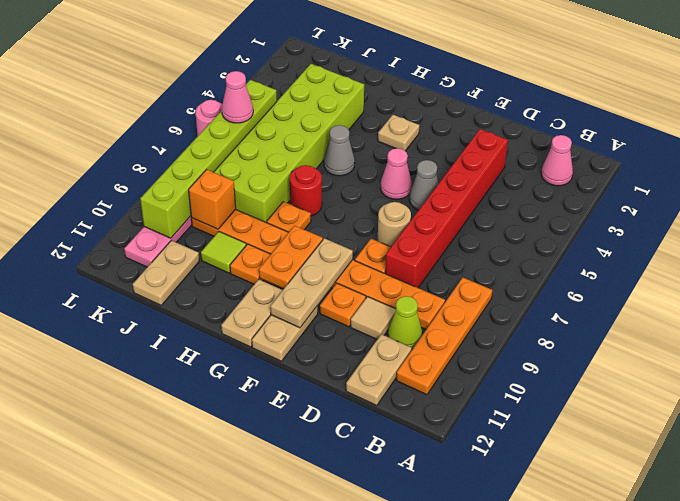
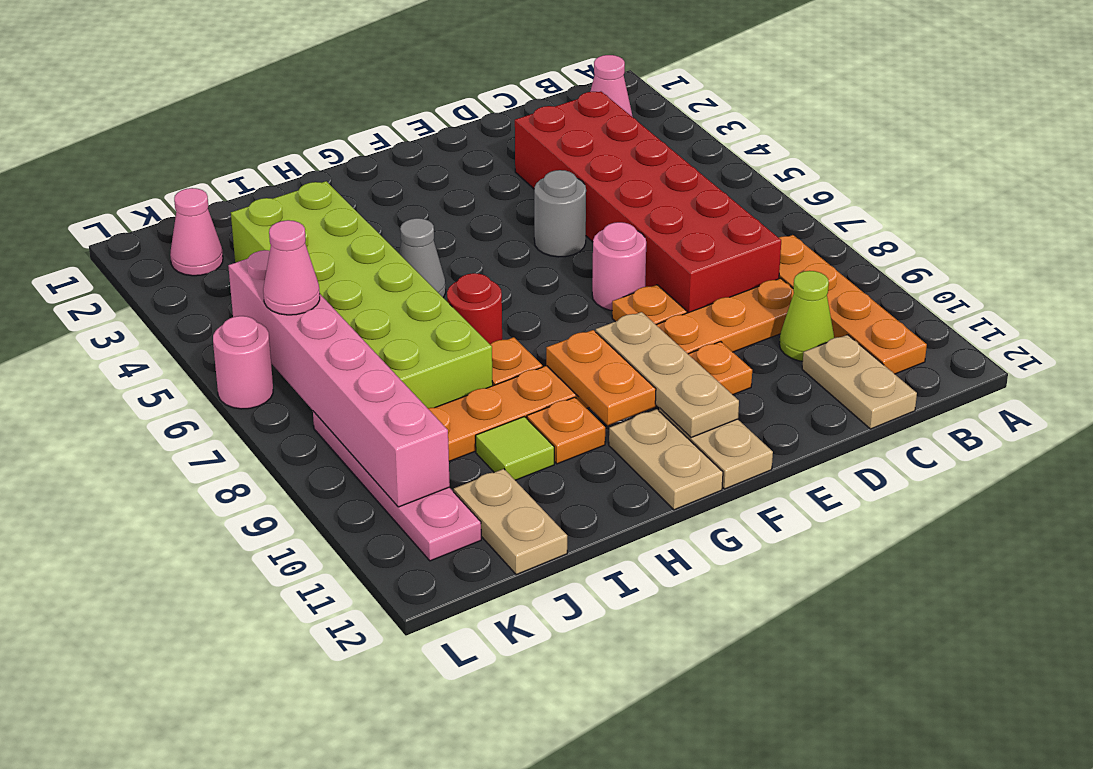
red 1x6 brick [385,129,508,288] -> red 2x6 brick [515,92,781,313]
tan 1x1 tile [351,297,396,339] -> none
grey 1x1 cone [409,160,439,210] -> grey 1x1 round brick [534,170,586,257]
tan 1x1 round brick [378,202,411,247] -> pink 1x1 round brick [592,222,646,310]
pink 1x1 cone [381,148,412,199] -> pink 1x1 cone moved to [170,188,223,276]
tan 1x1 plate [378,115,419,151] -> none
orange 1x1 brick [189,170,236,229] -> none
lime 1x6 brick [140,80,277,238] -> pink 1x6 brick [228,250,450,507]

